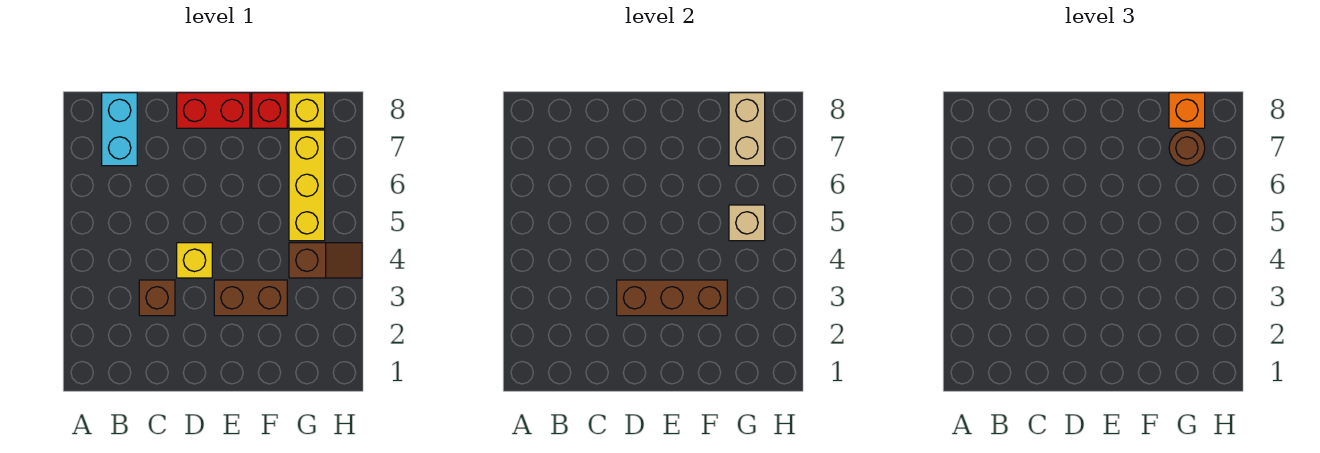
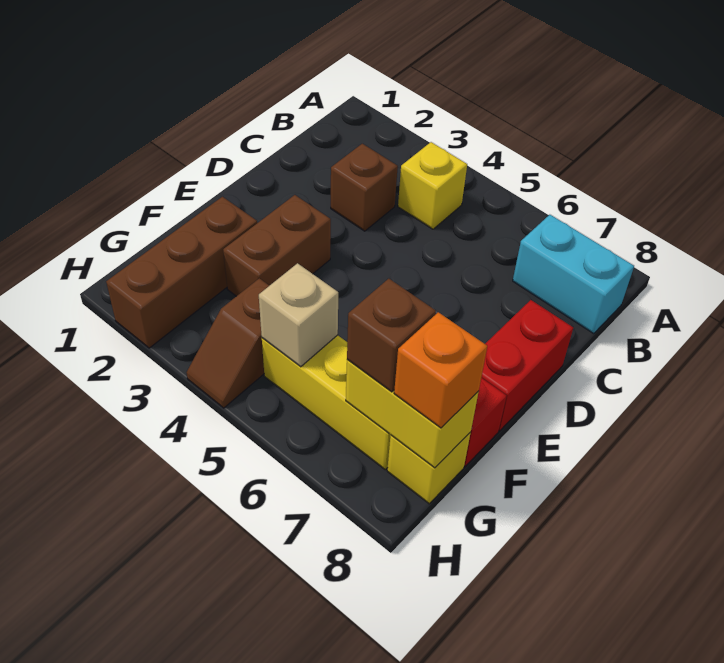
brown 1x3 brick [617,280,727,316] -> brown 1x3 brick moved to [106,197,257,348]
yellow 1x1 brick [177,243,212,278] -> yellow 1x1 brick moved to [398,142,467,229]
tan 1x2 brick [729,93,765,166] -> yellow 1x2 brick [346,360,479,468]
brown 1x1 round brick [1169,130,1205,166] -> brown 1x1 brick [347,279,436,392]

